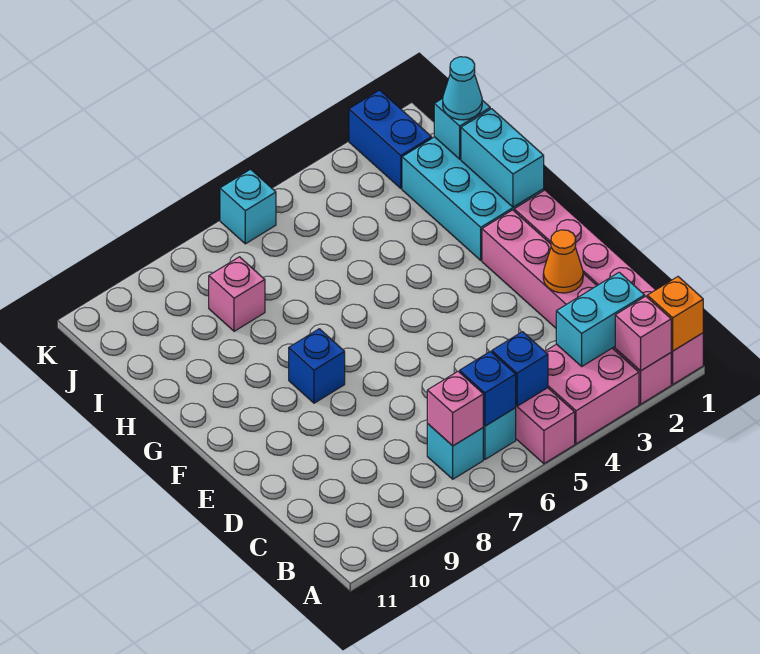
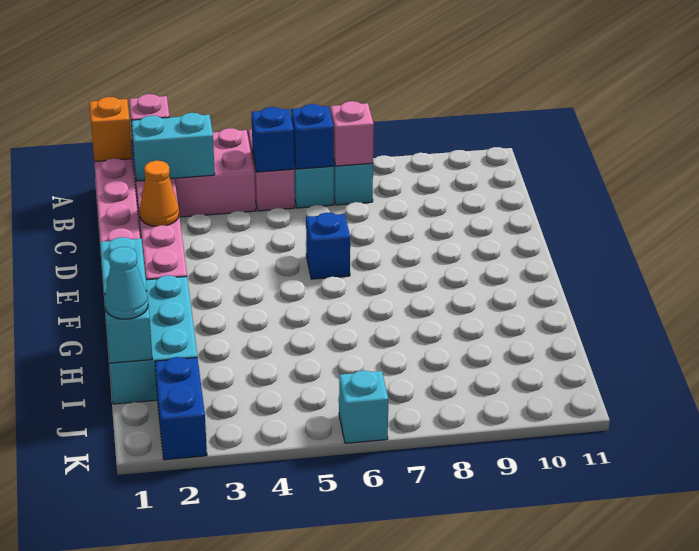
blue 1x1 brick [289,329,345,403] -> blue 1x1 brick moved to [306,212,350,279]
pink 1x1 brick [209,257,265,331] -> none

